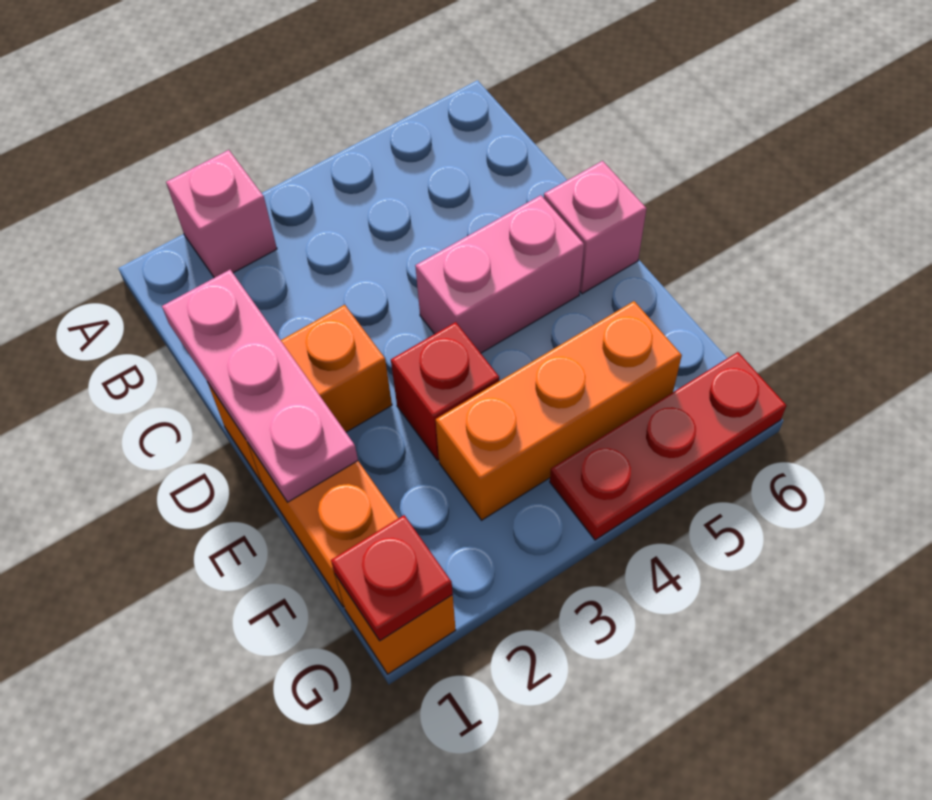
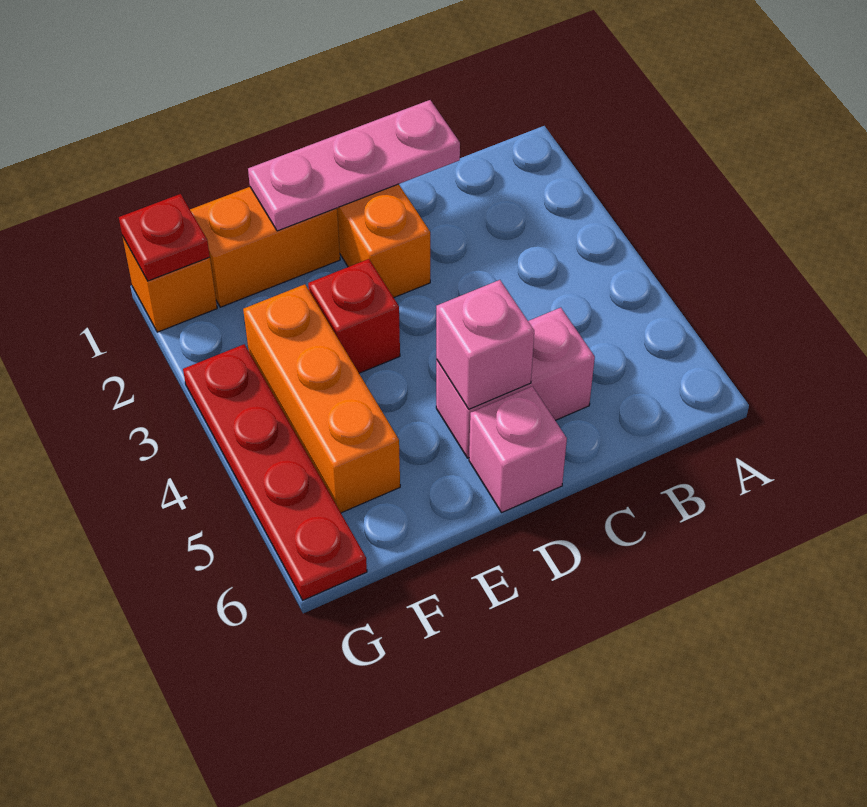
pink 1x1 brick [166,150,277,278] -> pink 1x1 brick moved to [436,280,534,409]
pink 1x2 brick [415,195,584,353] -> pink 1x2 brick turned to [436,308,595,458]
red 1x3 plate [550,352,786,540] -> red 1x4 plate [183,344,367,600]

